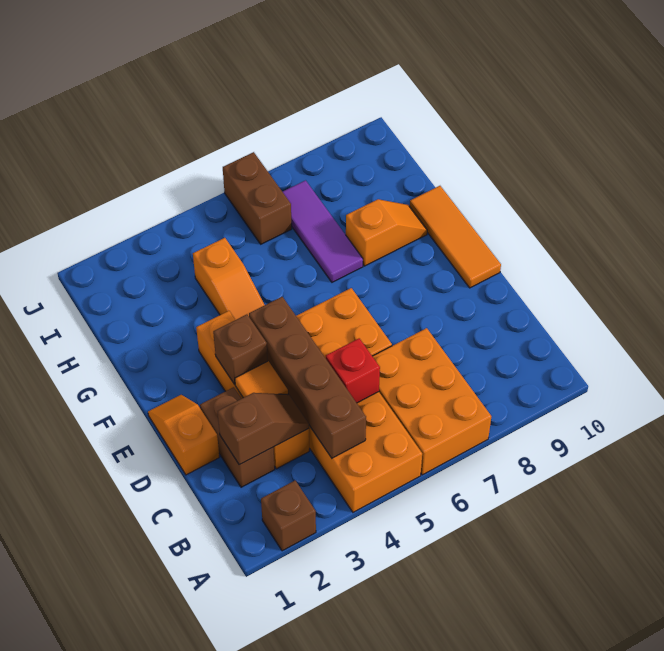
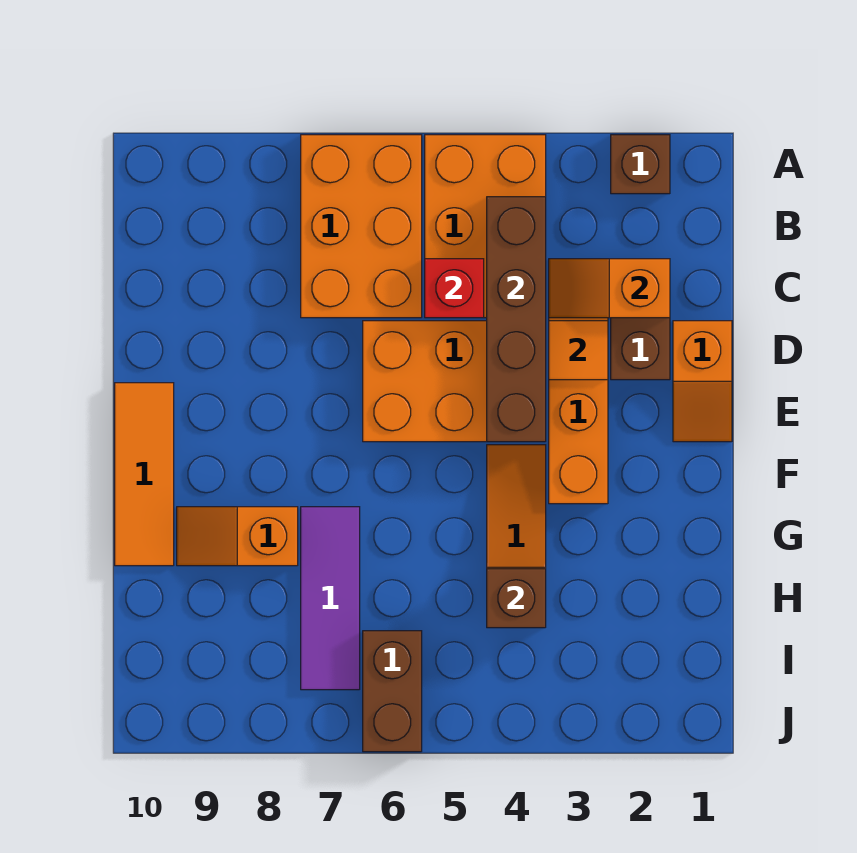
brown 1x2 slope [218,393,309,465] -> orange 1x2 slope [549,259,670,318]
brown 1x1 brick [213,314,268,384] -> brown 1x1 brick moved to [487,569,546,628]

